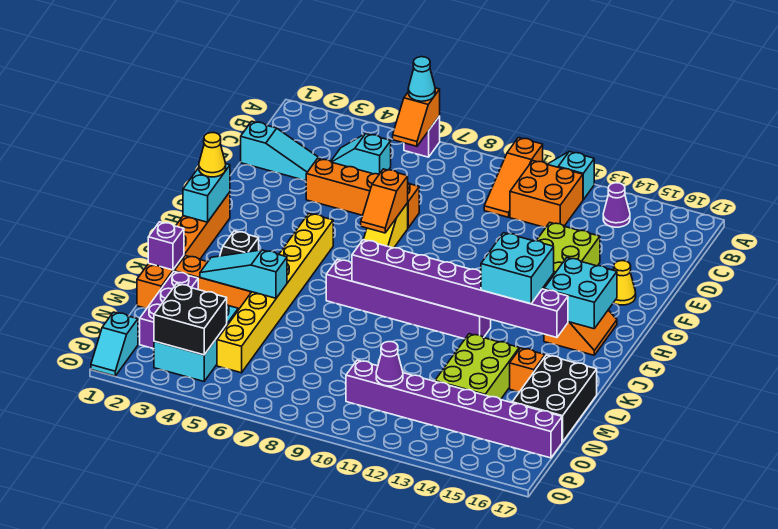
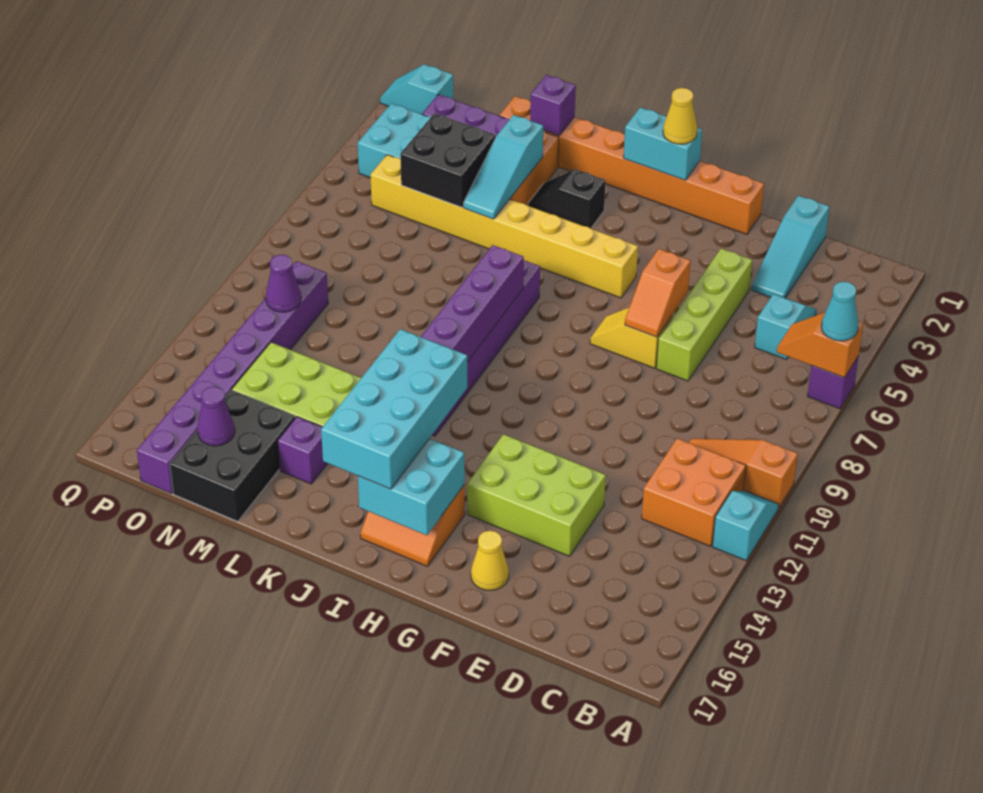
purple 1x1 cone [603,183,630,227] -> purple 1x1 cone moved to [197,387,235,446]
orange 1x4 brick [306,159,419,228] -> lime 1x4 brick [656,249,752,381]
orange 1x2 slope [361,169,408,233] -> orange 1x2 slope turned to [625,249,691,337]
orange 1x6 brick [137,192,230,308] -> orange 1x8 brick [499,96,764,234]
cyan 2x2 brick [481,233,554,304] -> cyan 2x4 brick [321,329,467,489]
cyan 1x3 slope [200,250,287,298] -> cyan 1x3 slope turned to [464,115,543,219]
orange 1x1 brick [510,348,545,392] -> purple 1x1 brick [278,417,328,484]
black 2x3 brick [512,355,597,442] -> black 2x3 brick turned to [170,390,295,521]
black 2x2 brick [154,284,227,355] -> black 2x2 brick moved to [401,113,495,207]

